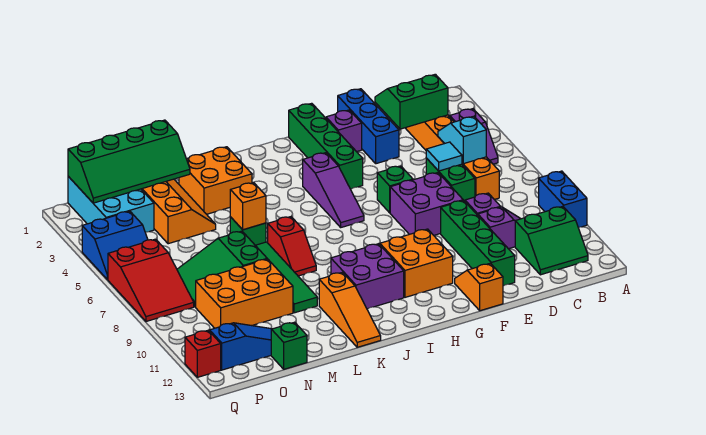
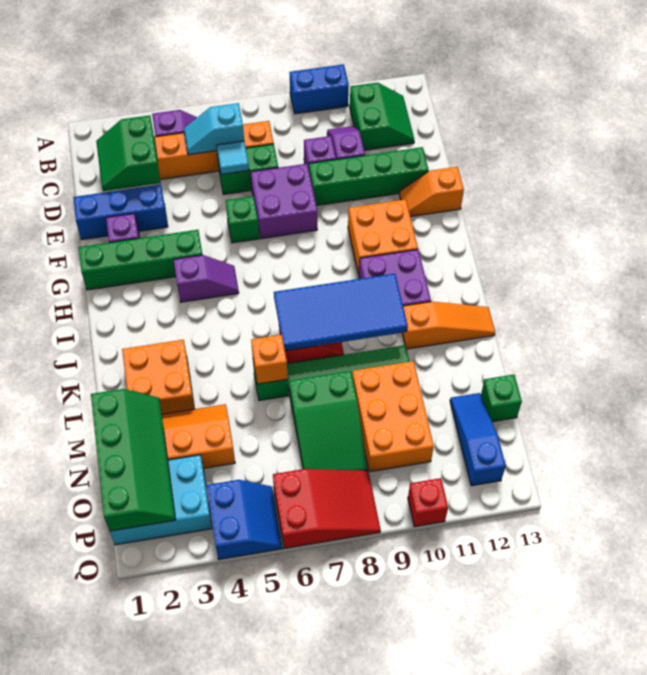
purple 1x3 slope [303,153,364,227] -> purple 1x2 slope [174,255,239,302]
none -> blue 2x4 tile [274,274,408,351]
red 1x1 brick [185,330,221,377] -> red 1x1 brick moved to [408,478,448,527]

